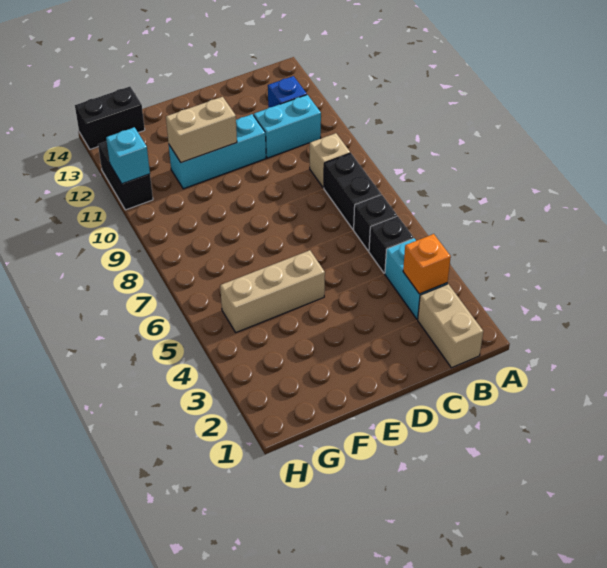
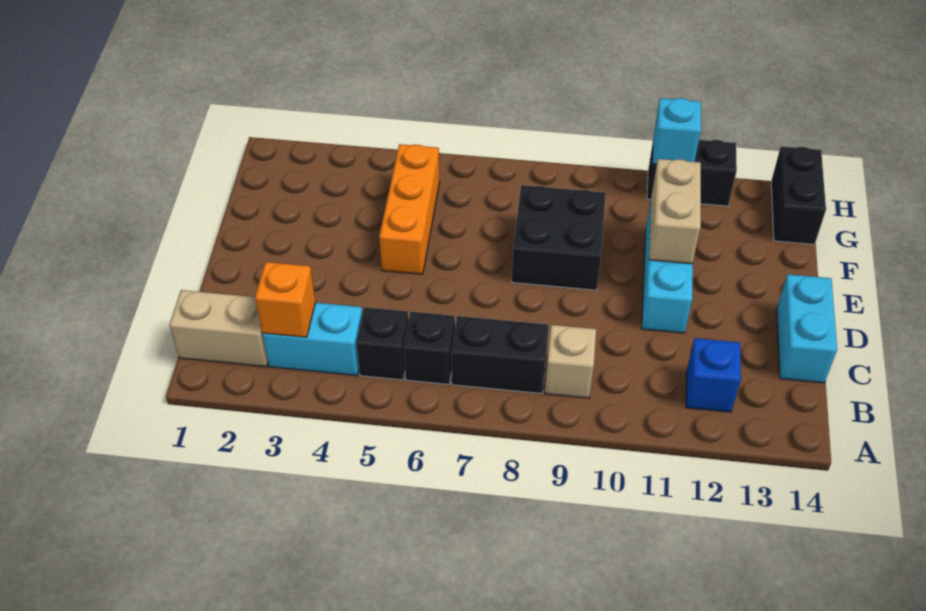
cyan 1x2 brick [254,95,321,158] -> cyan 1x2 brick moved to [777,274,837,383]
tan 1x3 brick [220,250,325,332] -> orange 1x3 brick [379,144,440,274]
none -> black 2x2 brick [512,185,606,290]

